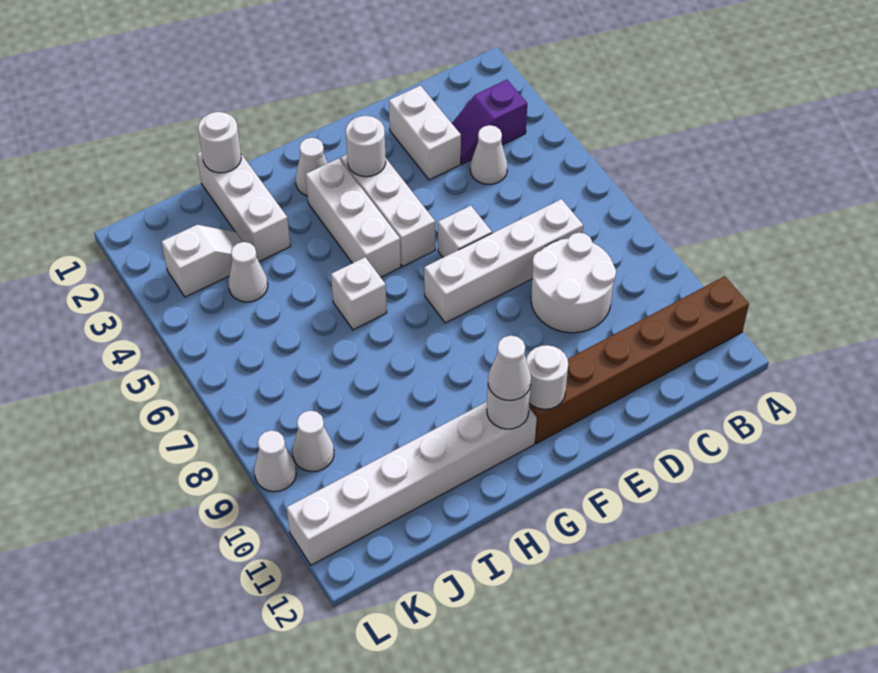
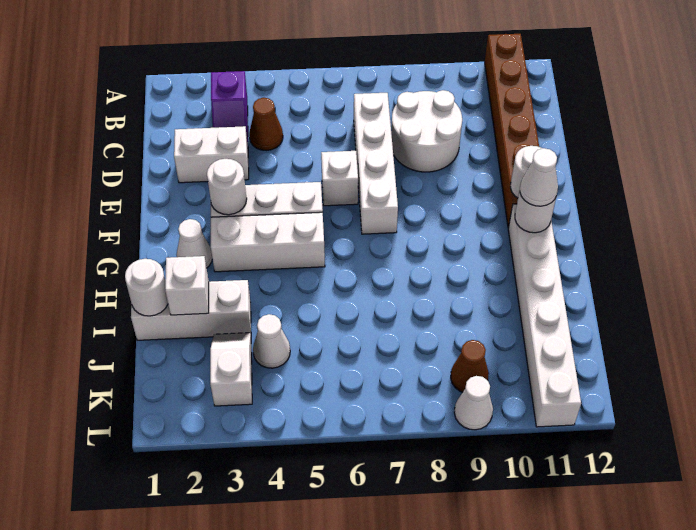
white 1x1 cone [470,125,507,184] -> brown 1x1 cone [249,98,283,151]
white 1x1 brick [331,257,387,330] -> white 1x1 brick moved to [165,256,209,315]
white 1x1 cone [293,411,334,472] -> brown 1x1 cone [451,340,489,392]

